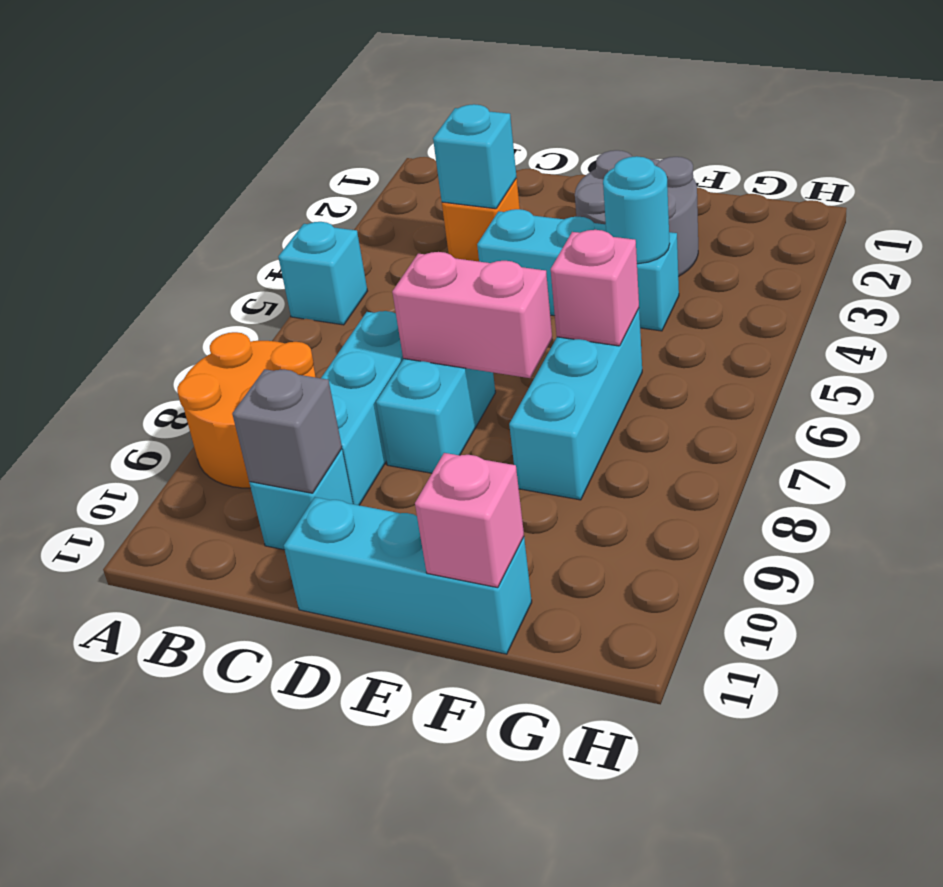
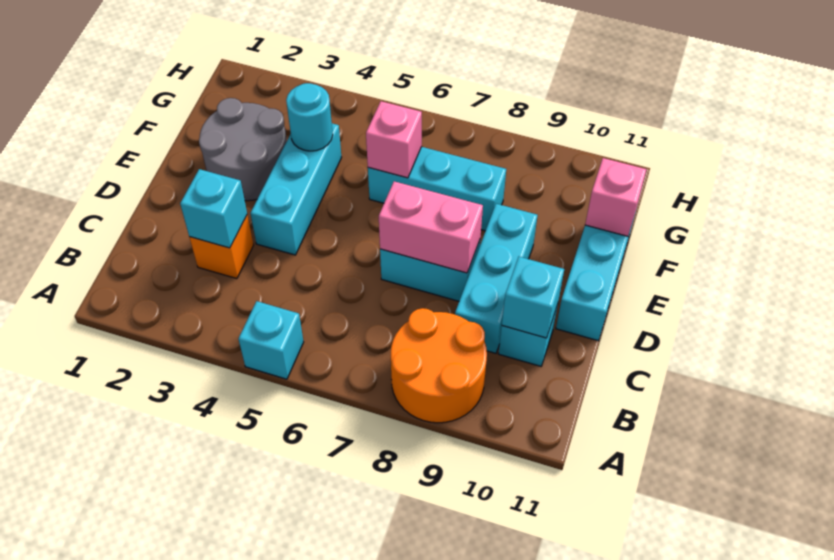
cyan 1x3 brick [321,311,403,505] -> cyan 1x3 brick turned to [455,204,538,353]
grey 1x1 brick [232,369,342,493] -> cyan 1x1 brick [502,257,564,338]
pink 1x2 brick [392,252,552,378] -> pink 1x2 brick turned to [379,181,483,273]

